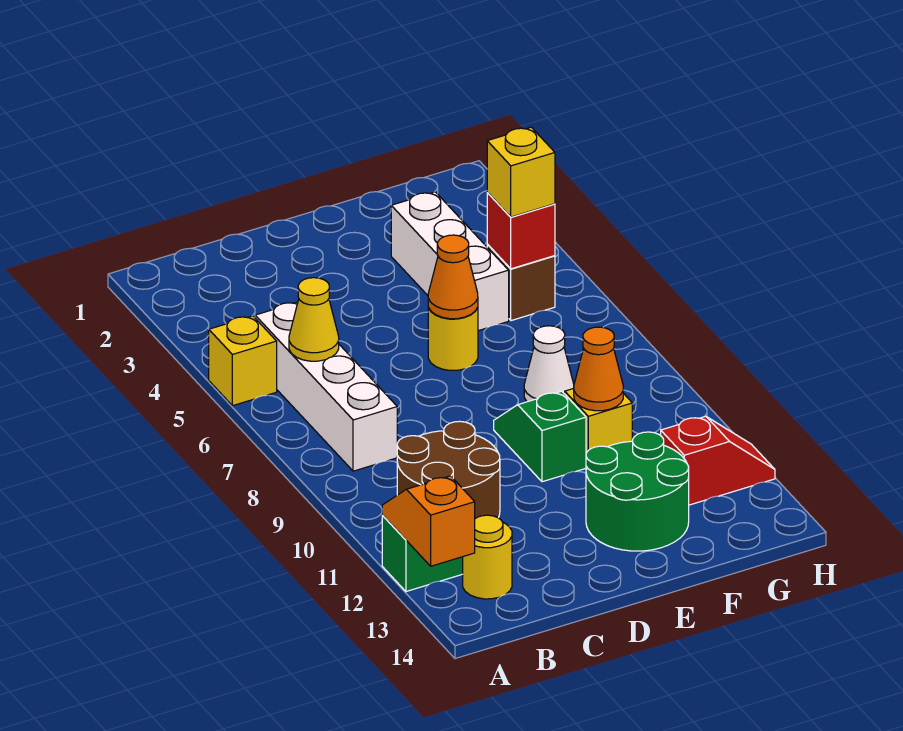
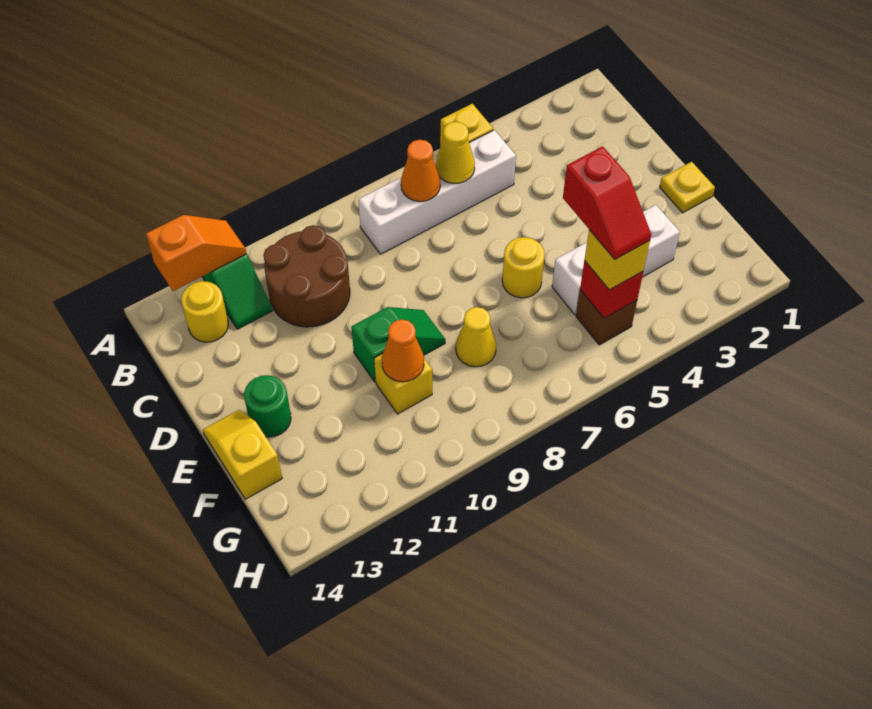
none -> yellow 1x1 plate [660,162,715,213]
orange 1x1 cone [428,235,478,319] -> orange 1x1 cone moved to [401,140,440,202]
green 2x2 round brick [586,432,689,551] -> green 1x1 round brick [244,375,291,437]
none -> yellow 1x2 slope [203,410,282,499]
white 1x1 cone [524,326,574,402] -> yellow 1x1 cone [456,307,496,367]
red 1x2 slope [660,416,775,505] -> red 1x2 slope moved to [563,146,651,259]

